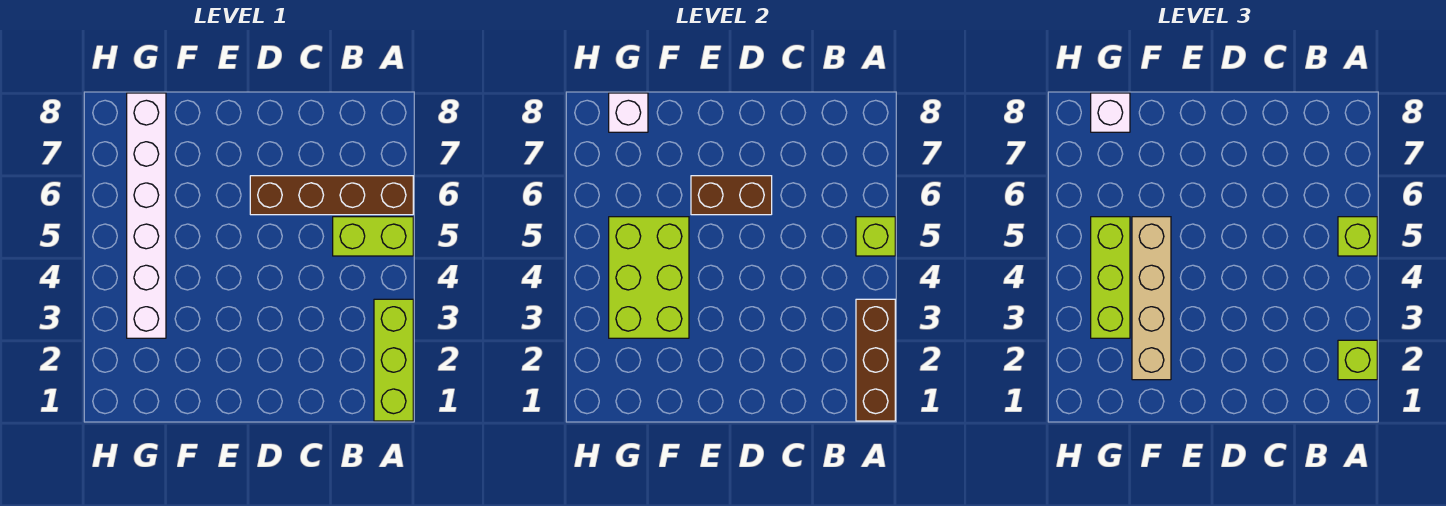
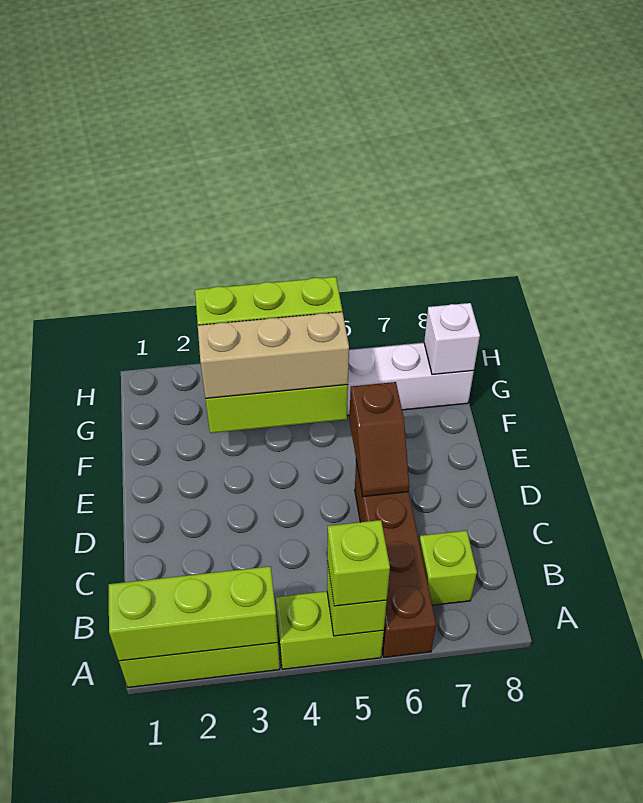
brown 1x3 brick [856,299,895,421] -> lime 1x3 brick [109,566,278,661]
lime 1x1 brick [1338,340,1377,380] -> lime 1x1 brick moved to [419,531,477,605]
lime 1x2 brick [333,217,413,256] -> lime 1x2 brick turned to [275,591,384,669]
brown 1x2 brick [691,176,772,215] -> brown 1x2 slope [349,382,409,497]
tan 1x4 brick [1132,217,1171,380] -> tan 1x3 brick [198,312,349,398]
white 1x1 brick [1091,93,1130,132] -> none

